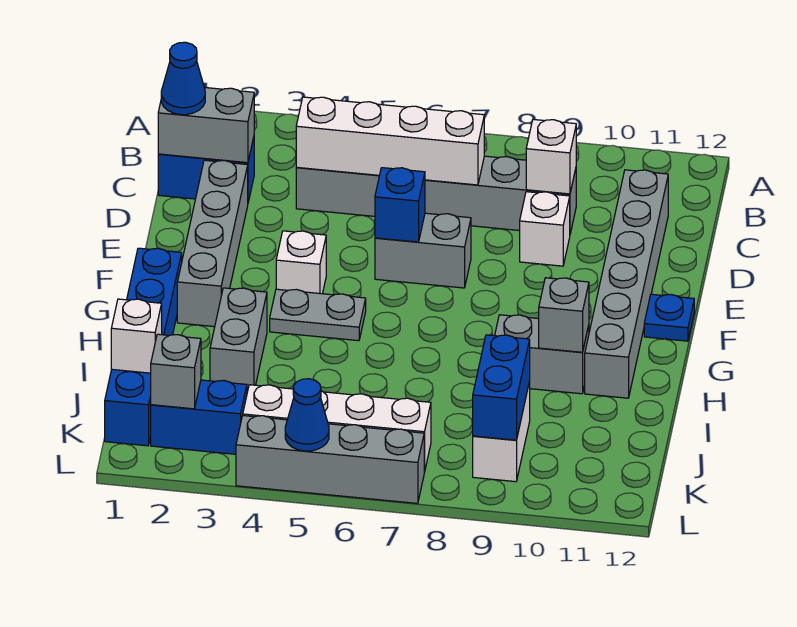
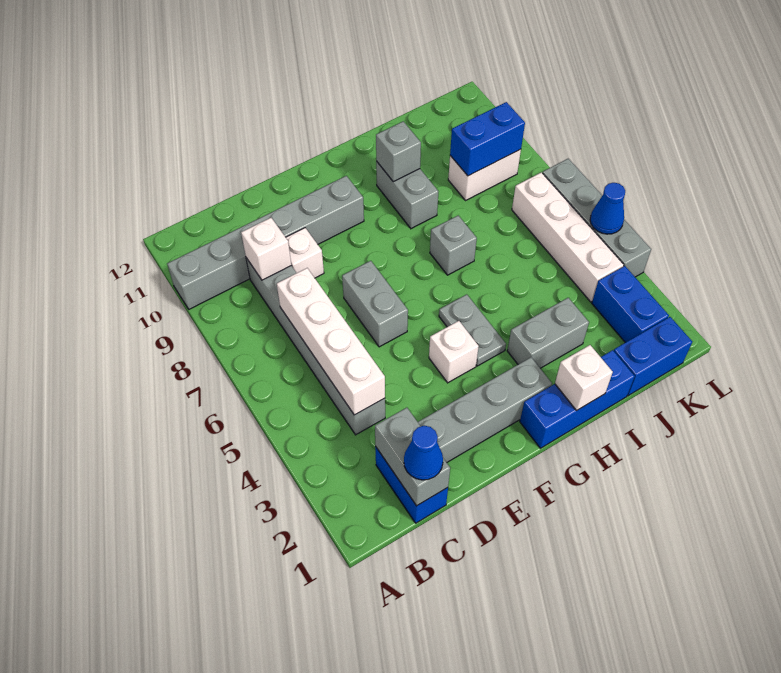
grey 1x6 brick [585,170,668,398] -> grey 1x6 brick moved to [167,176,364,309]
blue 1x1 brick [375,168,425,242] -> none
blue 1x1 plate [644,294,694,341] -> none
white 1x1 brick [111,299,162,373] -> white 1x1 brick moved to [555,345,613,410]
grey 1x1 brick [151,334,201,409] -> grey 1x1 brick moved to [430,216,477,275]

